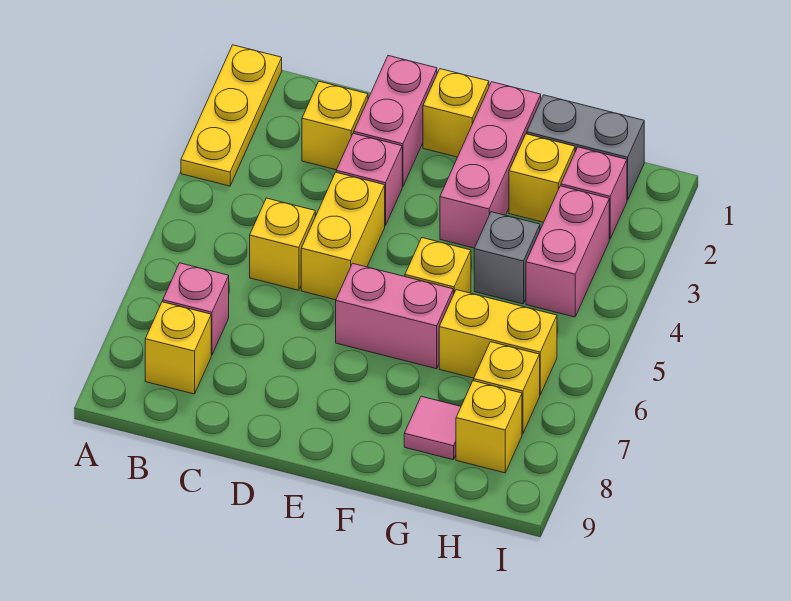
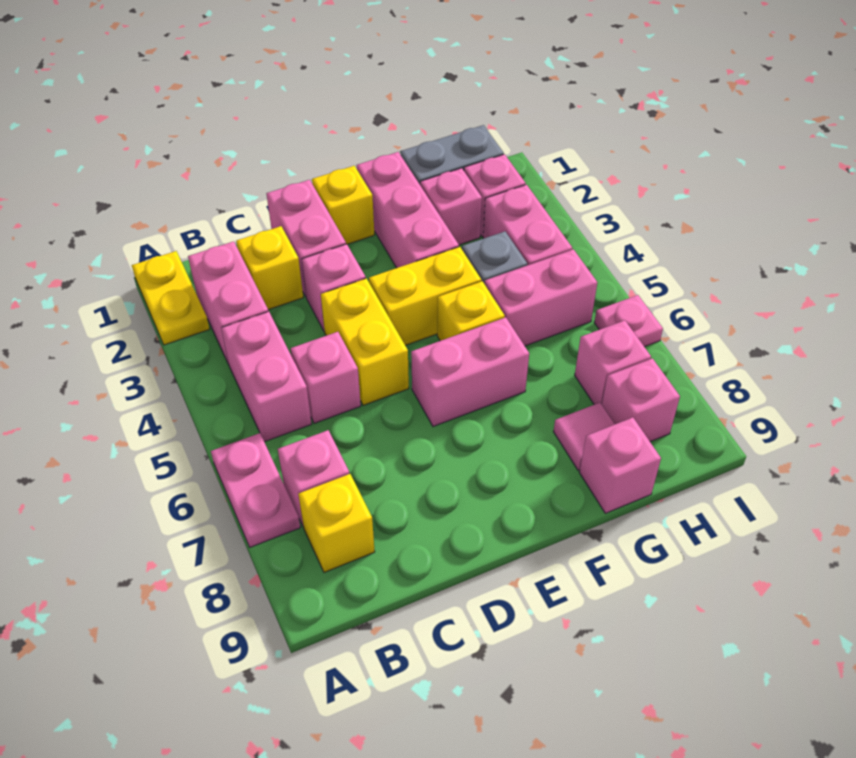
yellow 1x3 plate [181,45,282,186] -> yellow 1x2 plate [132,251,209,345]
none -> pink 1x2 plate [211,433,300,547]
none -> pink 1x2 brick [188,241,269,364]
none -> pink 1x2 brick [221,312,312,442]
yellow 1x1 brick [250,198,315,290] -> pink 1x1 brick [291,332,361,423]
yellow 1x1 brick [509,134,575,222] -> pink 1x1 brick [420,168,482,245]
none -> pink 1x2 brick [485,249,597,346]
yellow 1x2 brick [439,290,557,395] -> yellow 1x2 brick moved to [369,247,481,345]
none -> pink 1x1 brick [579,418,661,513]
yellow 1x1 brick [474,342,540,434] -> pink 1x1 brick [575,320,651,405]
yellow 1x1 brick [456,381,522,473] -> pink 1x1 brick [602,358,680,442]
none -> pink 1x1 plate [594,295,663,347]

